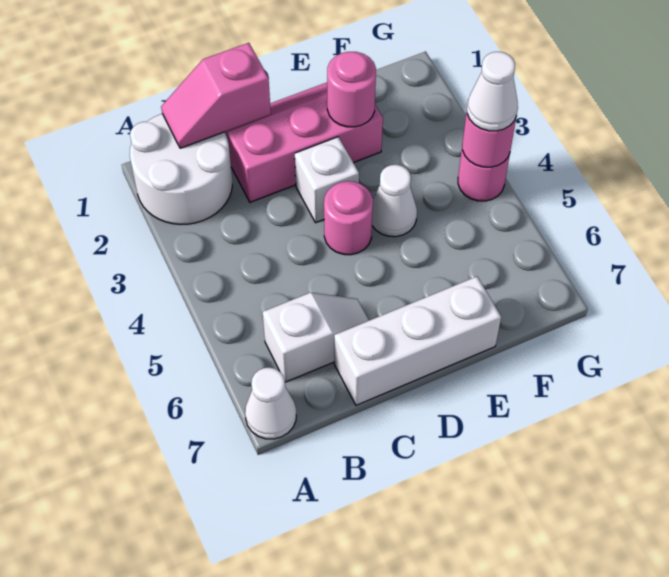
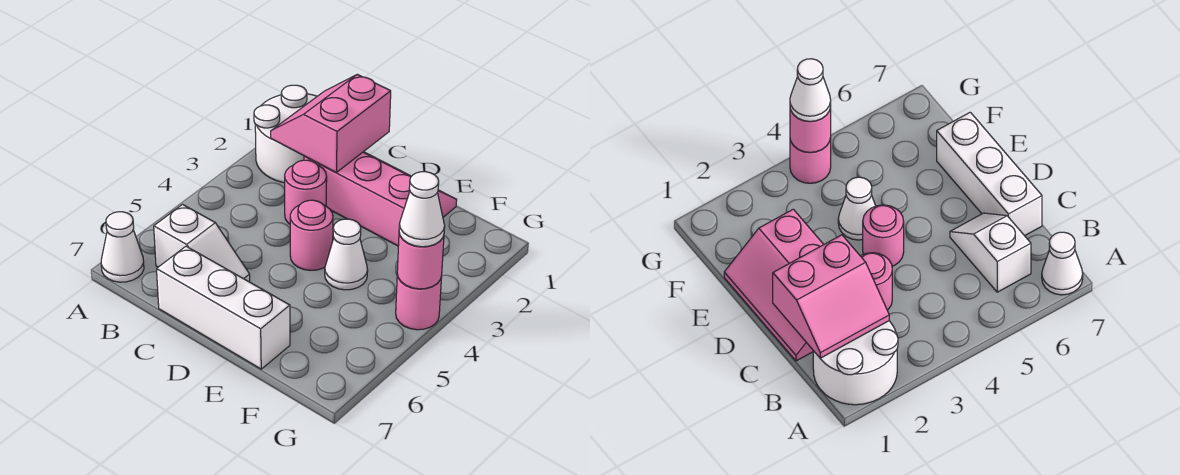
pink 1x2 slope [161,43,271,148] -> pink 2x2 slope [271,74,391,172]
white 1x1 brick [295,137,359,223] -> none
pink 1x1 round brick [327,52,376,127] -> pink 1x1 round brick moved to [285,160,327,224]

